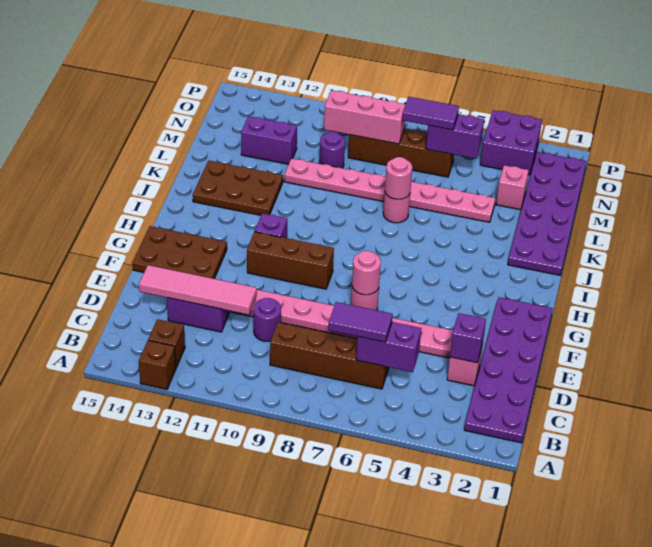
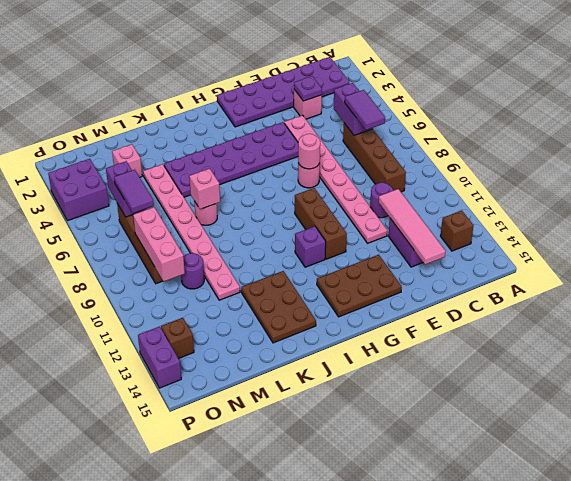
brown 1x1 brick [139,340,176,389] -> brown 1x1 brick moved to [161,318,194,359]
purple 1x1 brick [450,313,486,363] -> purple 1x1 plate [294,76,322,101]
brown 2x3 plate [132,226,227,279] -> brown 2x3 plate turned to [317,255,402,317]
purple 2x6 plate [508,152,587,275] -> purple 2x6 plate moved to [164,122,298,197]
pink 1x1 round brick [385,157,412,199] -> pink 1x1 brick [189,169,220,209]
purple 1x2 brick [241,116,297,164] -> purple 1x2 brick moved to [138,326,181,388]

